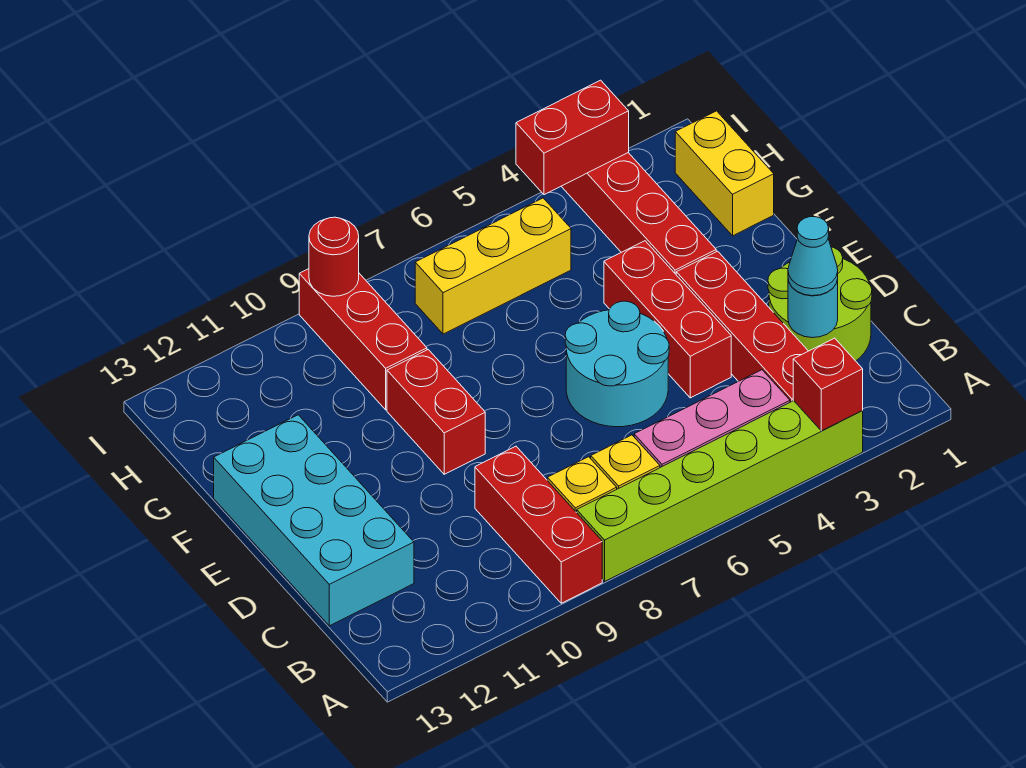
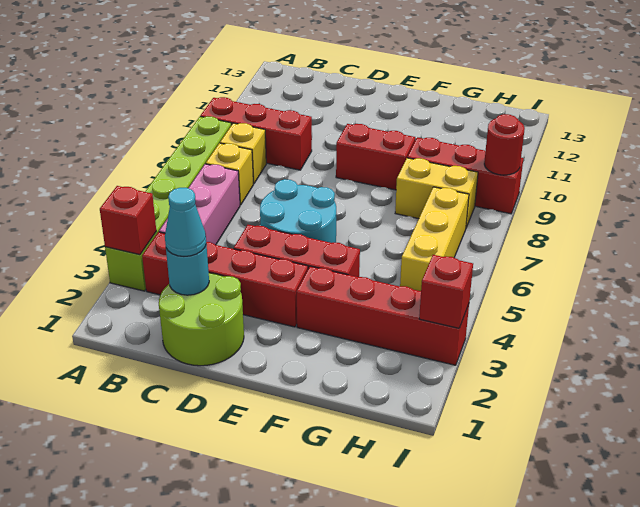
cyan 2x4 brick [214,415,414,626] -> none
yellow 1x2 brick [675,111,774,236] -> yellow 1x2 brick moved to [395,158,478,227]
red 1x2 brick [516,80,629,195] -> red 1x1 brick [419,255,473,328]

